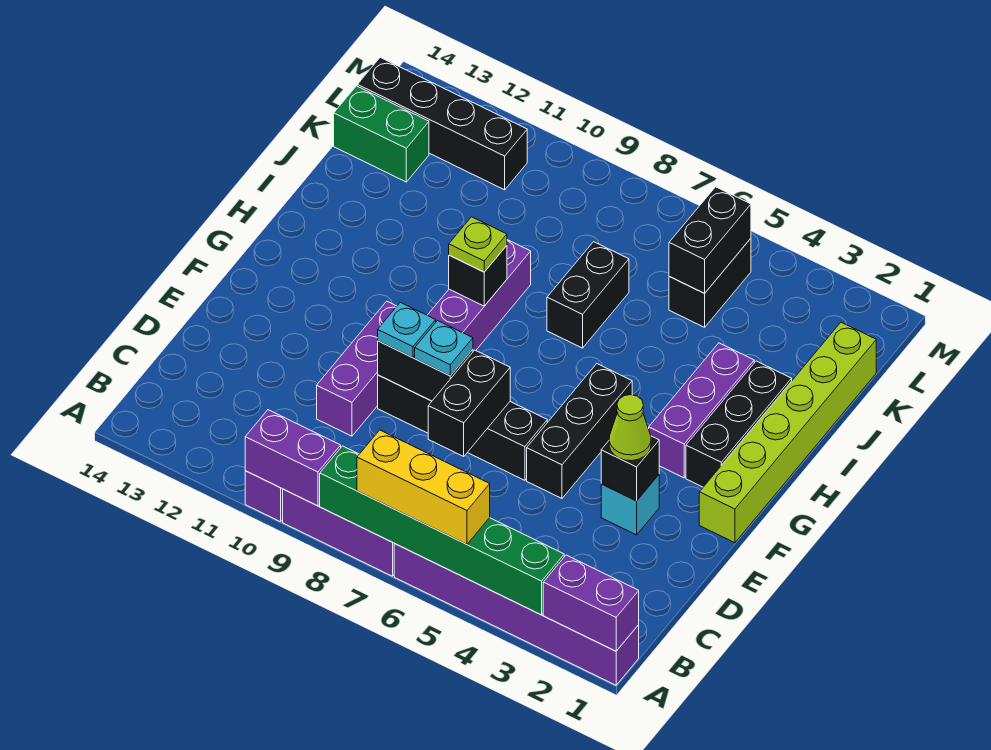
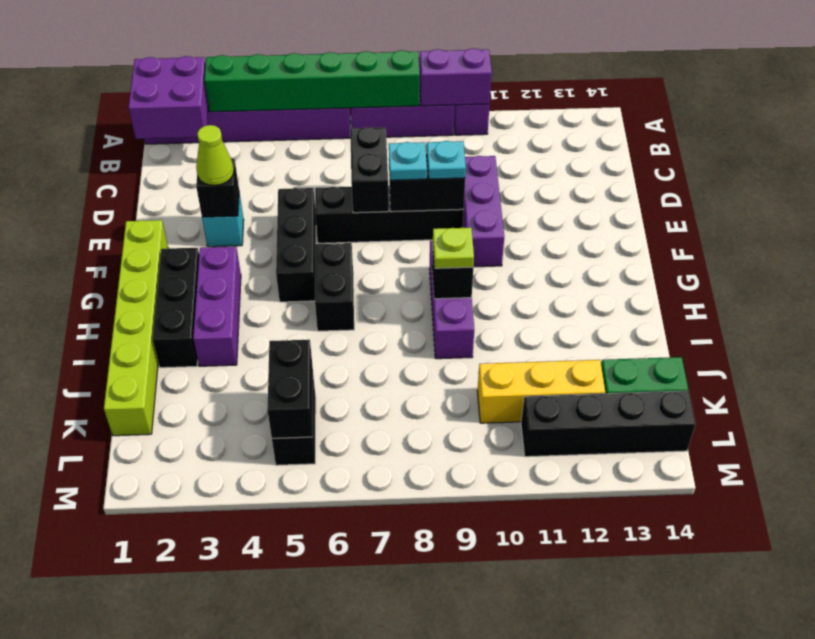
purple 1x2 brick [543,555,639,651] -> purple 2x2 brick [129,56,208,139]
yellow 1x3 brick [357,430,490,544] -> yellow 1x3 brick moved to [477,360,605,423]
black 1x2 brick [547,242,629,348] -> black 1x2 brick moved to [315,243,354,331]

